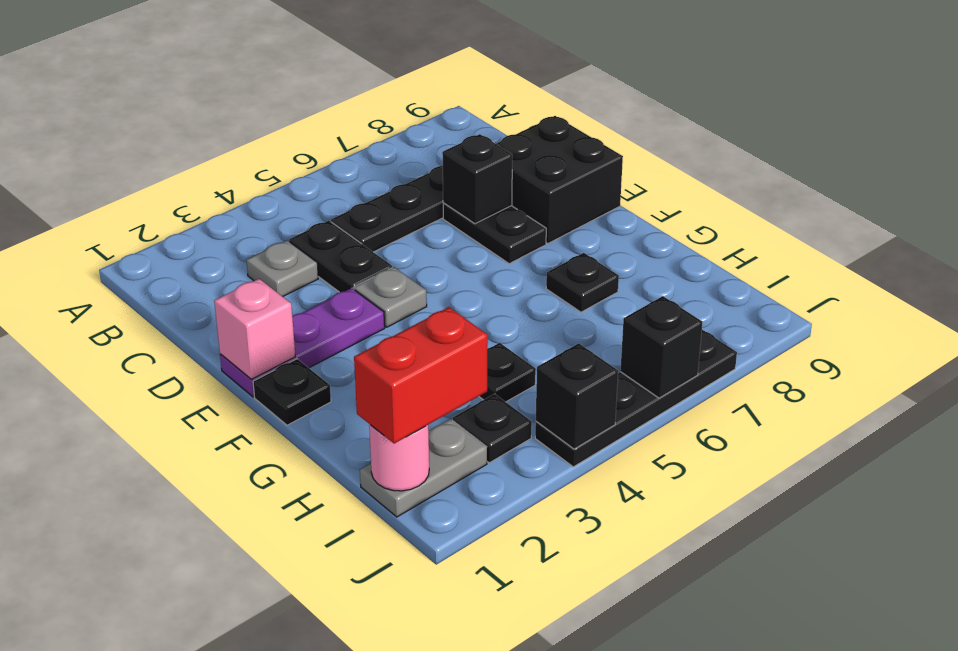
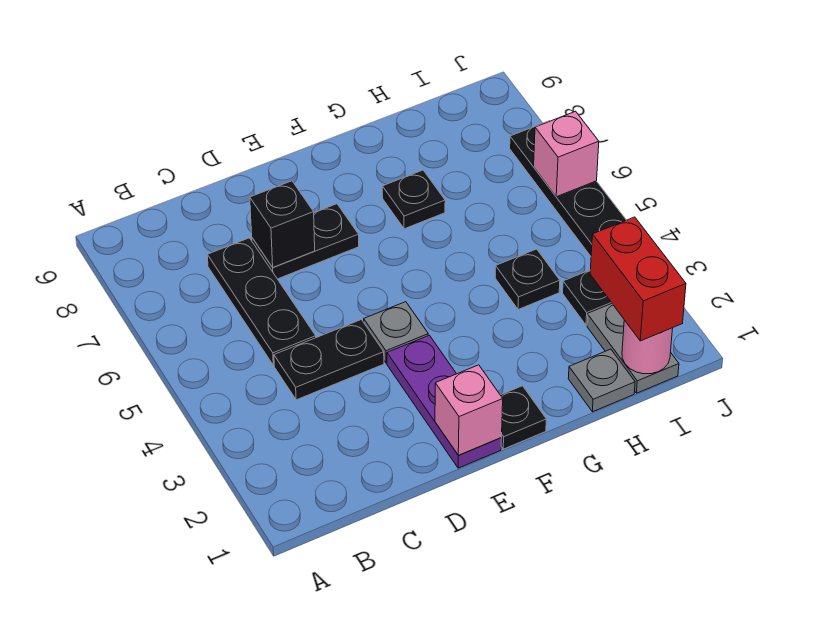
grey 1x1 plate [246,240,318,297] -> grey 1x1 plate moved to [568,349,635,412]
black 2x2 brick [497,116,623,243] -> none
black 1x1 brick [536,343,618,449] -> none
black 1x1 brick [620,296,702,398] -> pink 1x1 brick [534,111,599,197]

